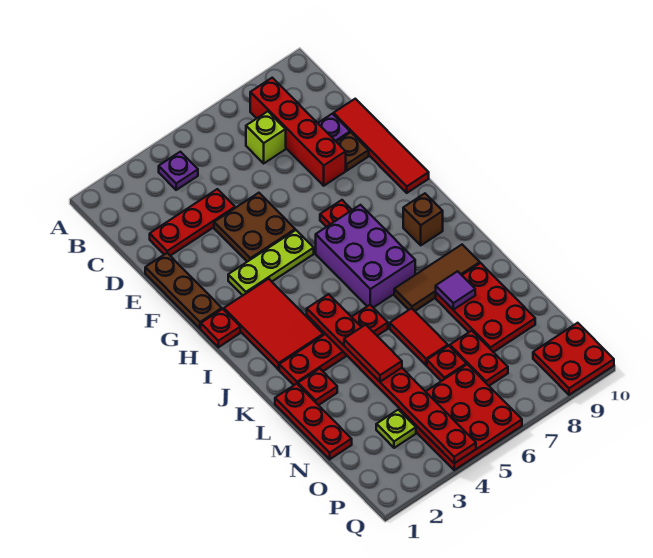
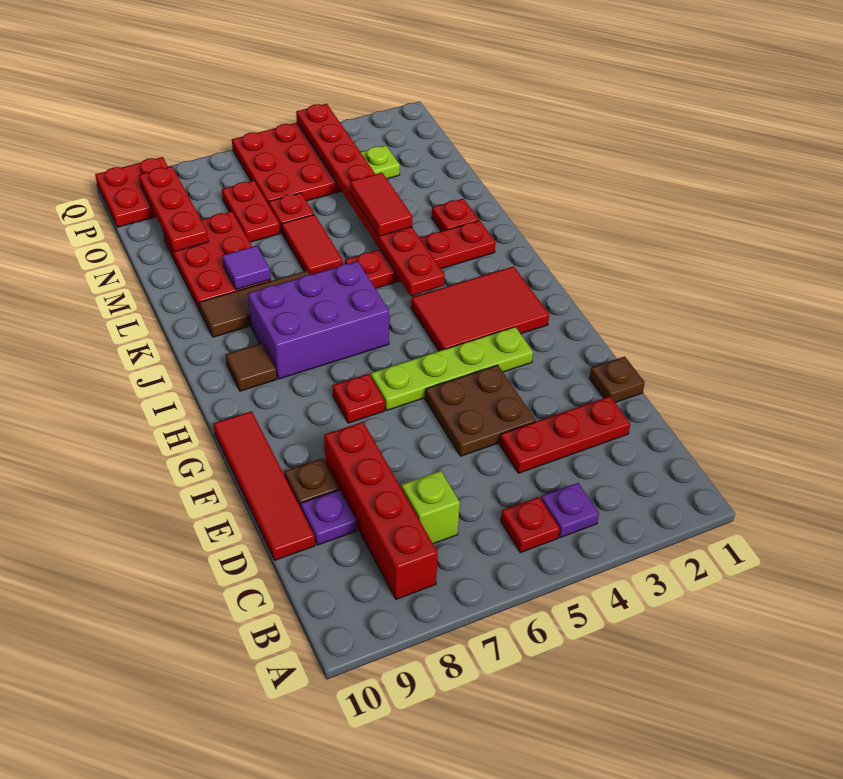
brown 1x3 plate [145,253,222,328] -> brown 1x1 plate [589,356,645,403]
lime 1x3 plate [228,230,314,295] -> lime 1x4 plate [371,327,533,410]
red 1x1 plate [201,309,240,347] -> red 1x1 plate moved to [501,497,560,553]
red 2x3 tile [224,279,323,370] -> red 2x3 tile turned to [411,266,549,351]
purple 2x3 brick [316,205,415,308] -> purple 2x3 brick turned to [248,261,389,379]
brown 1x1 brick [403,194,443,245] -> brown 1x1 tile [226,343,277,391]
red 1x3 plate [275,384,352,459] -> red 1x3 plate moved to [139,166,208,252]

